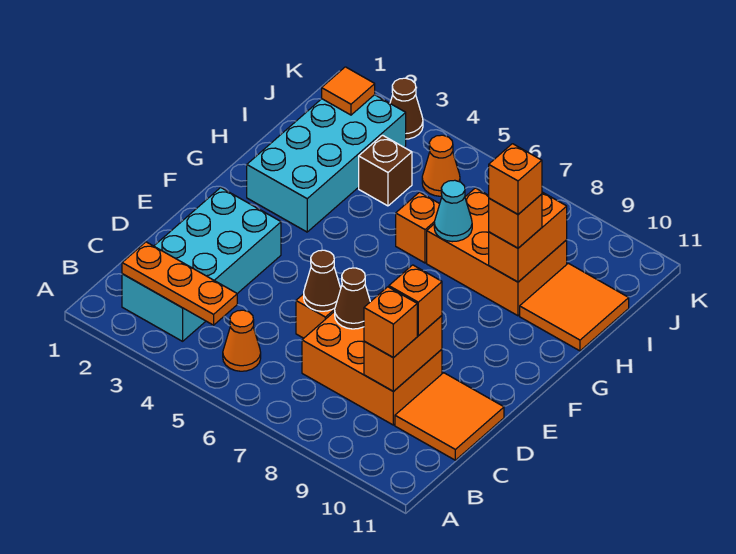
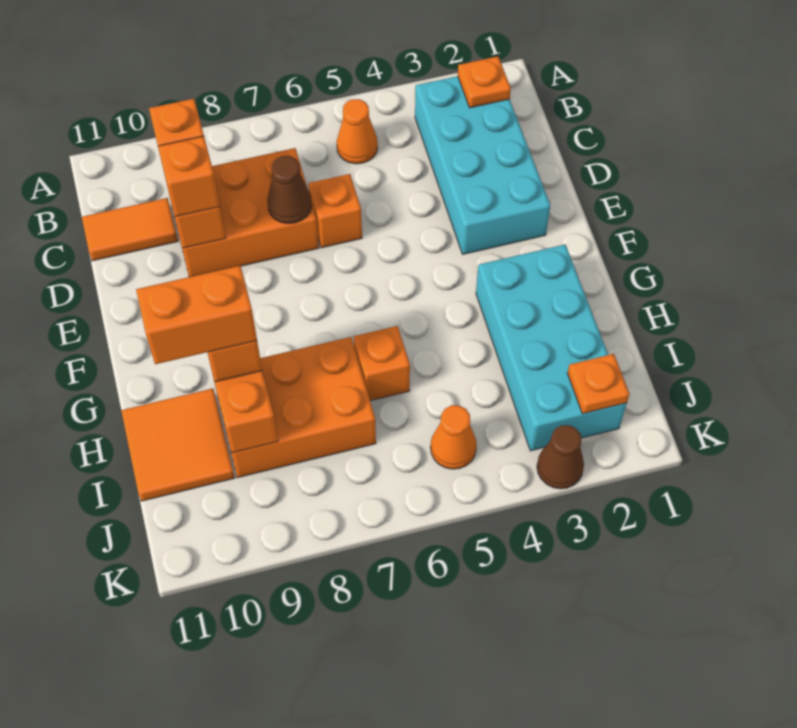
orange 1x3 plate [122,242,237,325] -> orange 1x1 plate [458,56,511,108]
orange 2x2 tile [395,373,504,460] -> orange 1x2 tile [82,198,178,261]
brown 1x1 cone [304,250,341,311] -> none
cyan 1x1 cone [434,180,472,242] -> none
orange 1x1 brick [489,144,542,214] -> orange 1x2 brick [136,266,257,364]
brown 1x1 brick [359,135,412,206] -> none
orange 1x1 tile [322,67,375,115] -> orange 1x1 plate [567,354,629,414]

